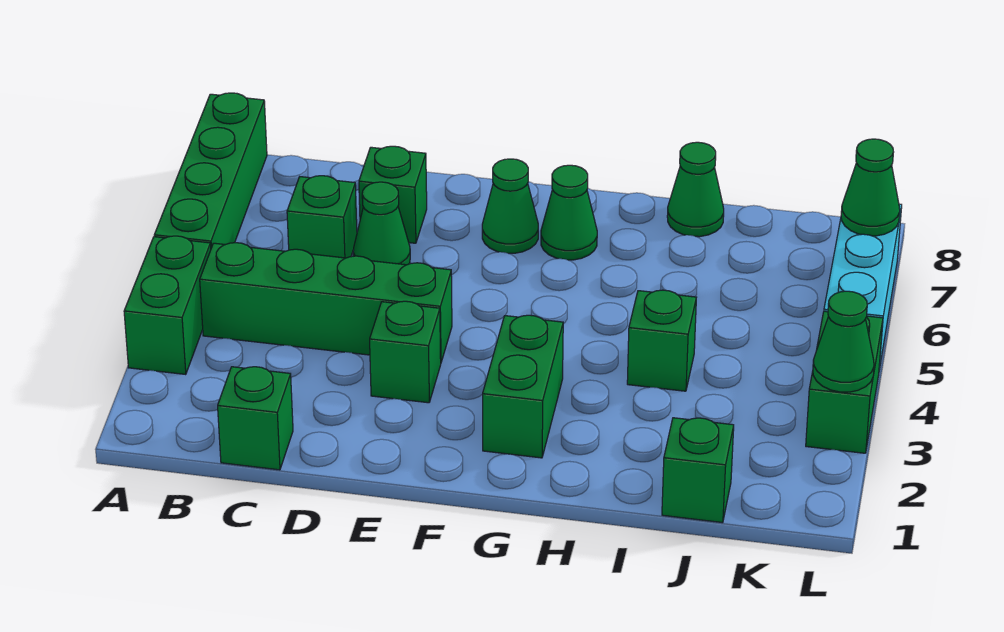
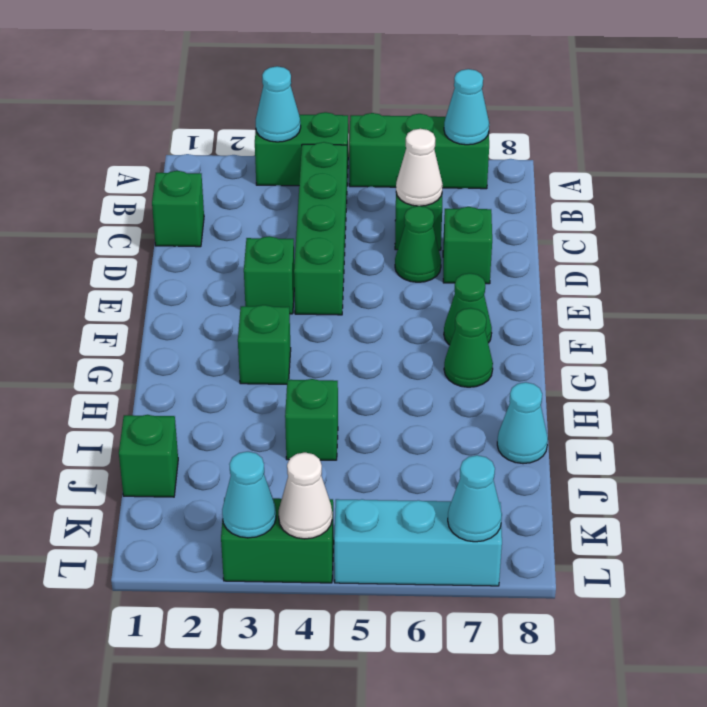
none -> cyan 1x1 cone [256,66,301,142]
green 1x4 brick [154,93,267,248] -> green 1x3 brick [349,113,489,189]
none -> cyan 1x1 cone [444,69,489,145]
none -> white 1x1 cone [396,129,443,206]
green 1x2 brick [483,315,563,458] -> green 1x1 brick [238,305,291,384]
green 1x1 cone [667,142,724,237] -> cyan 1x1 cone [497,382,548,464]
green 1x1 cone [813,291,874,392] -> cyan 1x1 cone [222,452,276,538]
none -> white 1x1 cone [279,453,332,539]
green 1x1 cone [841,139,900,236] -> cyan 1x1 cone [448,455,502,542]

